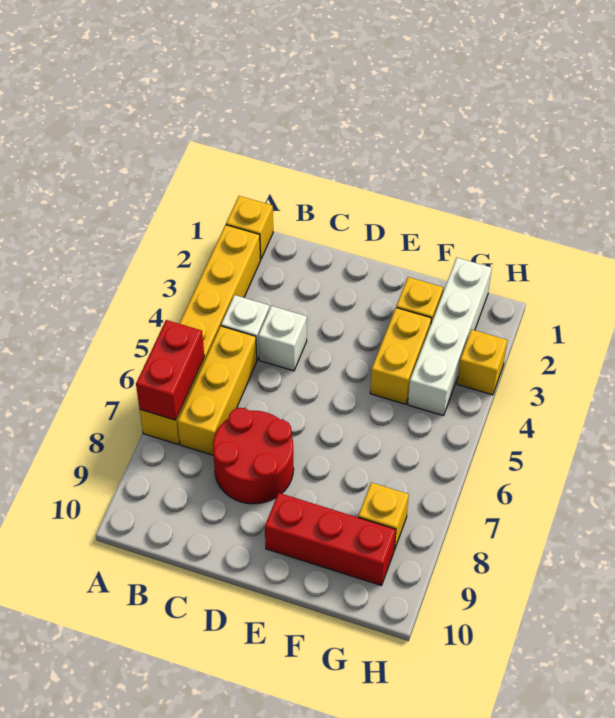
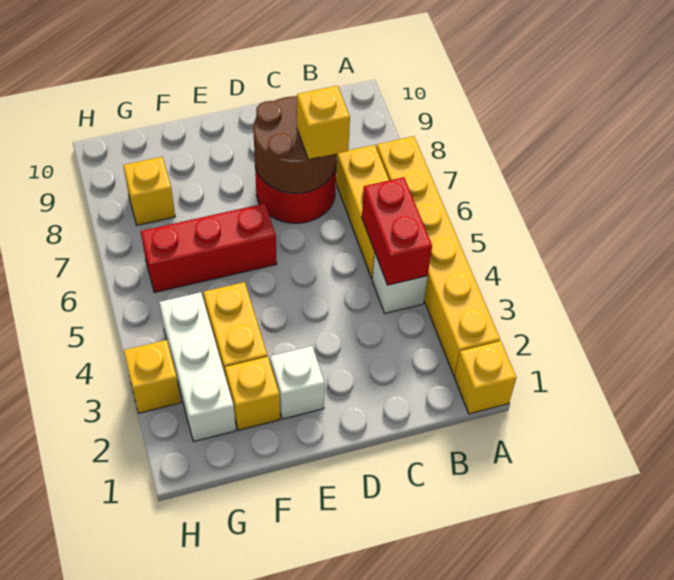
red 1x2 brick [136,320,204,420] -> red 1x2 brick moved to [362,177,432,285]
white 1x1 brick [258,306,307,371] -> white 1x1 brick moved to [270,346,325,419]
none -> brown 2x2 round brick [253,96,337,193]
none -> yellow 1x1 brick [297,86,350,160]
red 1x3 brick [265,493,396,586] -> red 1x3 brick moved to [141,204,277,293]
white 1x4 brick [408,258,492,416] -> white 1x3 brick [159,292,236,442]

